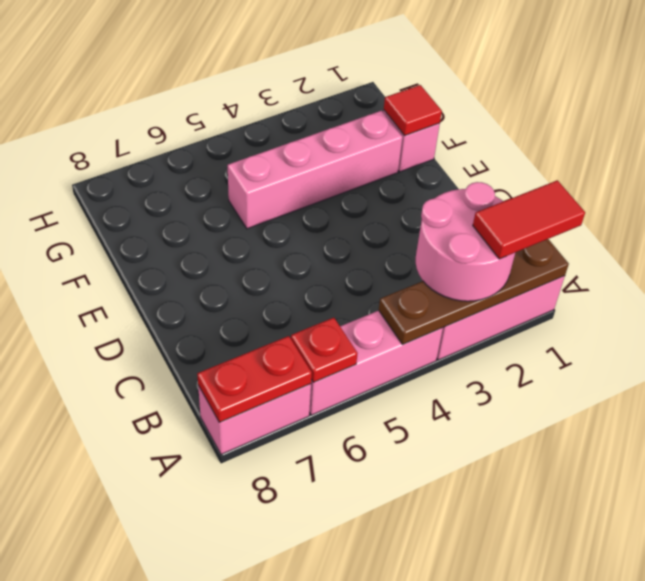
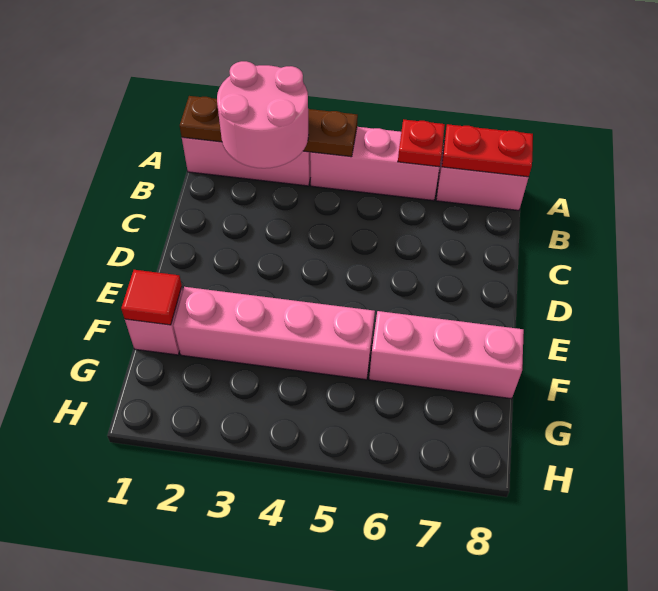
red 1x2 tile [473,180,585,259] -> none
none -> pink 1x3 brick [369,311,524,399]

